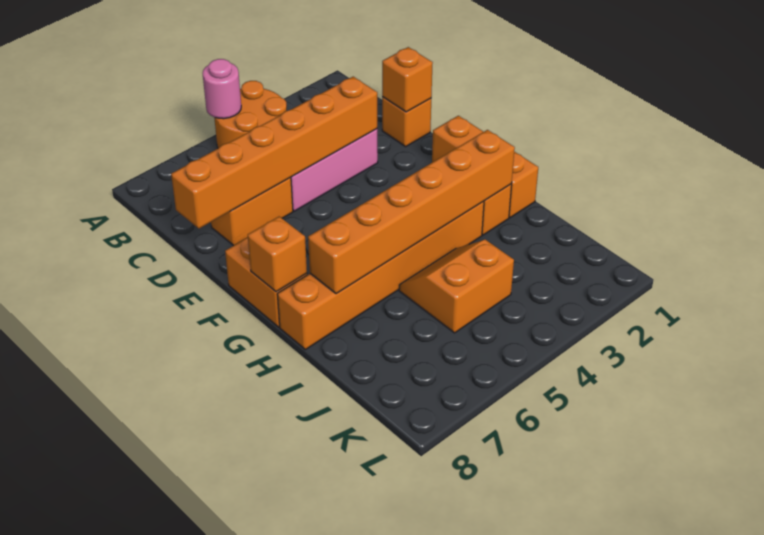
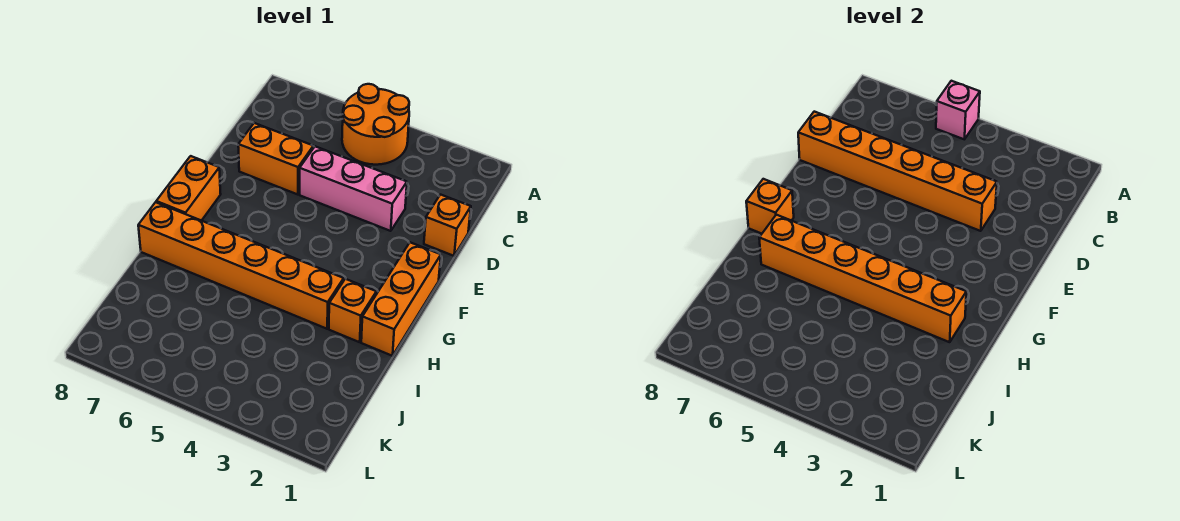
pink 1x1 round brick [203,59,241,119] -> pink 1x1 brick [936,81,980,139]
orange 1x1 brick [382,47,433,112] -> none
orange 2x2 slope [399,240,514,333] -> none

